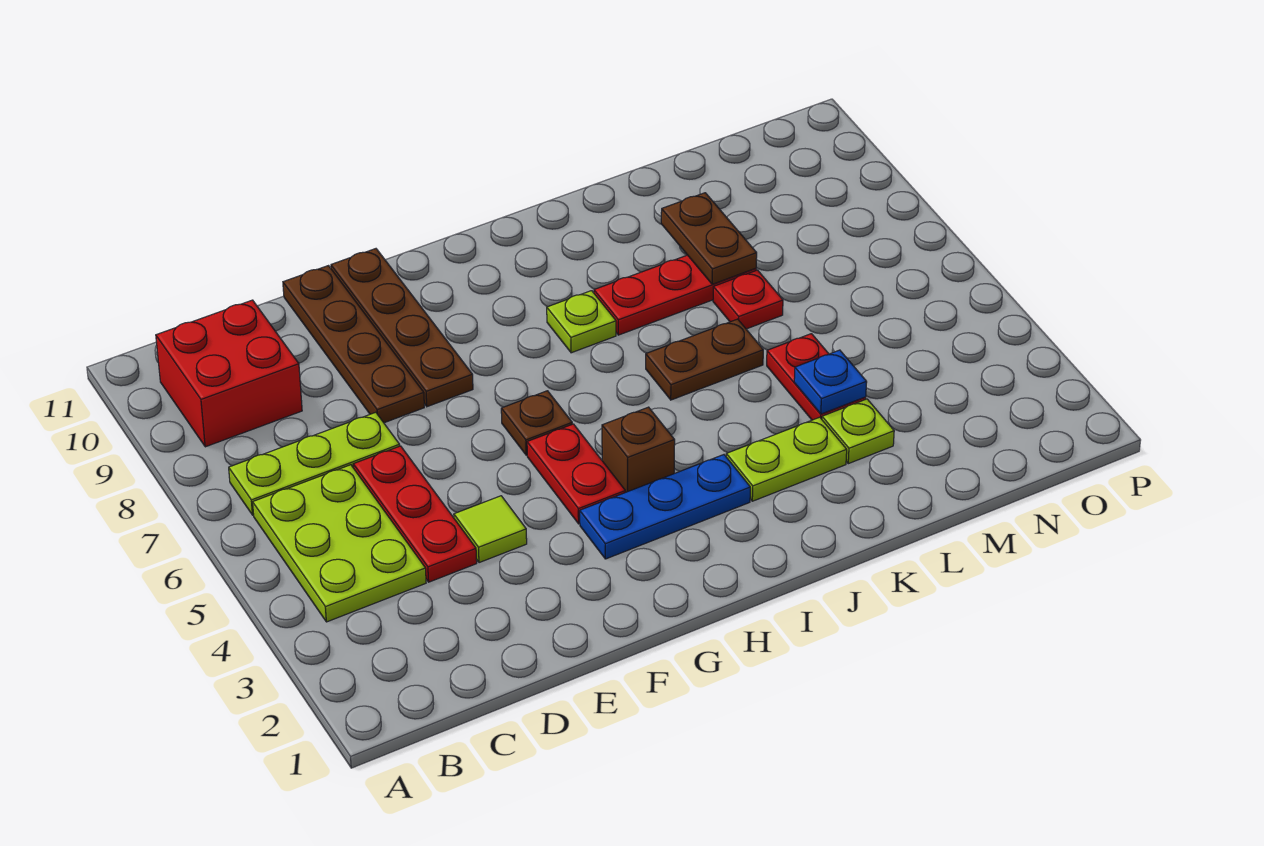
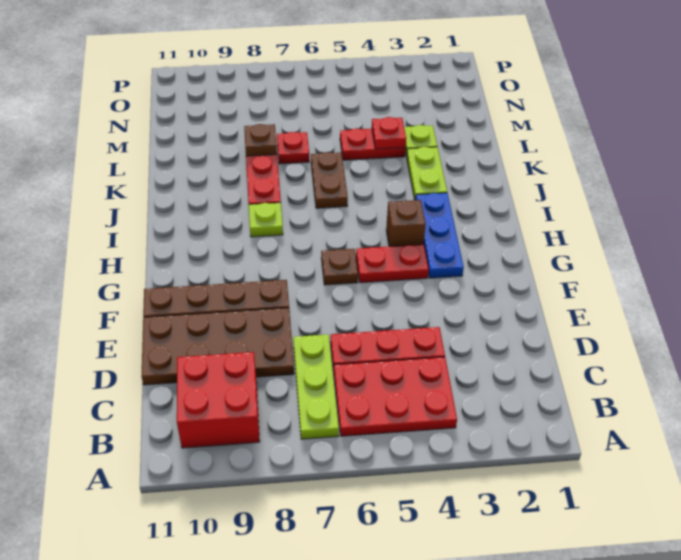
lime 2x3 plate [253,465,426,622] -> red 2x3 plate [334,357,457,436]
lime 1x1 tile [454,496,527,563] -> none
brown 1x4 plate [283,266,424,423] -> brown 2x4 plate [142,308,294,385]
blue 1x1 plate [794,350,867,414] -> red 1x1 plate [372,117,406,149]
brown 1x2 plate [661,193,757,284] -> brown 1x1 plate [244,124,277,156]

